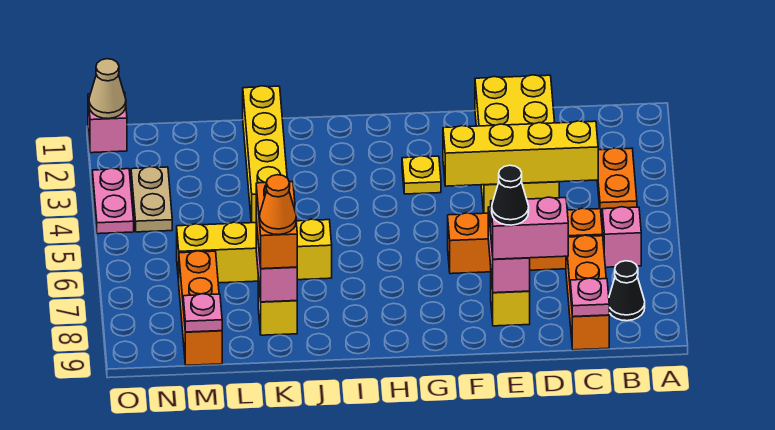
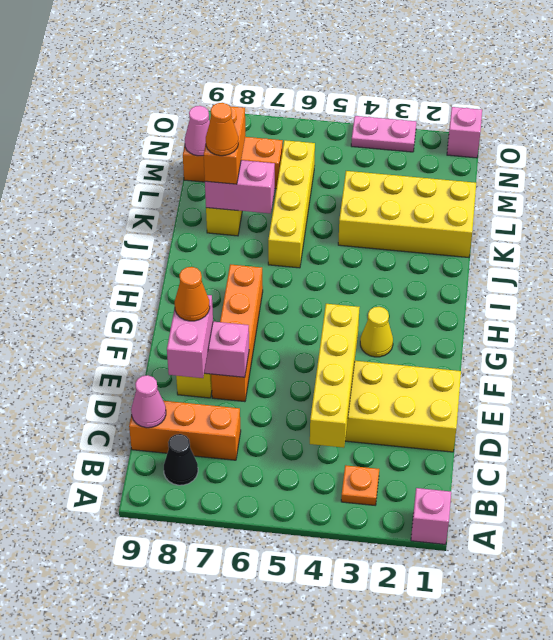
orange 1x2 plate [597,148,637,213] -> orange 1x1 plate [341,465,379,505]
pink 1x1 brick [602,207,641,267] -> pink 1x1 brick moved to [411,488,451,544]
orange 1x4 brick [448,208,603,274] -> orange 1x4 brick moved to [211,264,263,402]
pink 1x1 plate [570,278,609,317] -> pink 1x1 cone [131,375,166,428]
black 1x1 cone [492,165,529,225] -> orange 1x1 cone [175,267,210,321]
yellow 1x1 plate [402,156,441,194] -> yellow 1x1 cone [360,307,393,357]
yellow 1x4 brick [243,86,287,223] -> yellow 2x4 brick [338,171,476,258]
orange 1x2 brick [256,181,297,269] -> orange 1x2 brick turned to [204,106,245,184]
pink 1x1 plate [183,294,222,332] -> pink 1x1 cone [185,106,210,156]
tan 1x2 plate [131,167,172,232] -> none
tan 1x1 cone [89,59,126,119] -> none

